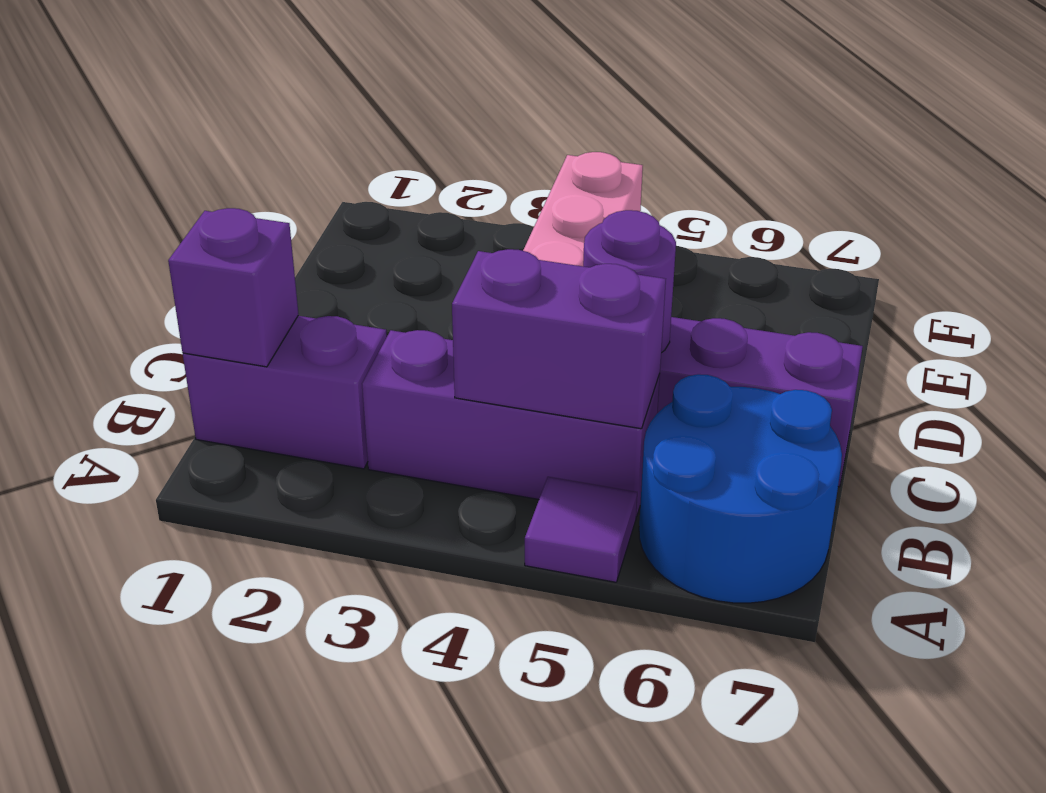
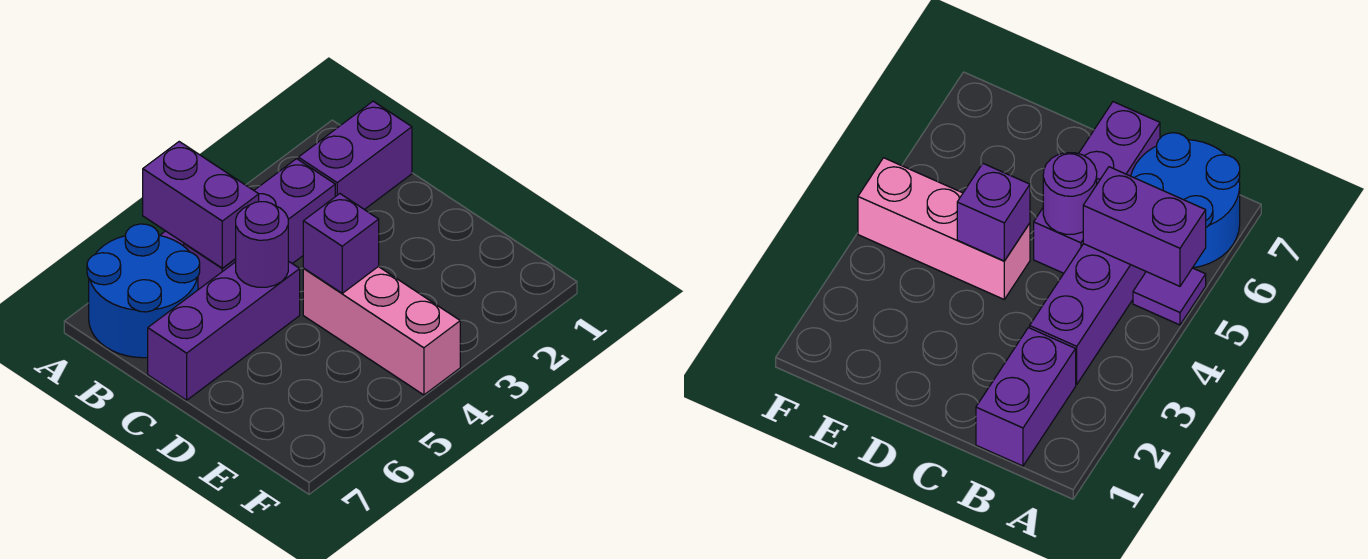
purple 1x1 brick [168,208,299,367] -> purple 1x1 brick moved to [303,194,379,293]
purple 1x2 brick [452,249,666,429] -> purple 1x2 brick turned to [143,142,259,268]

